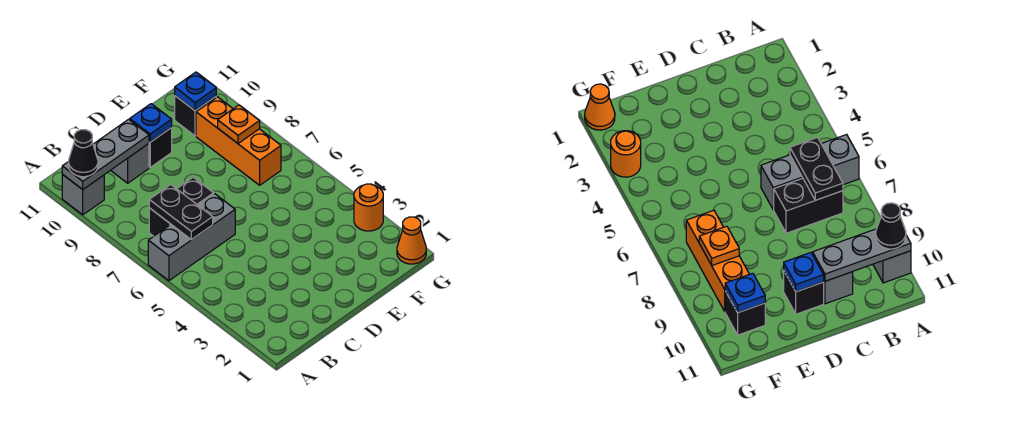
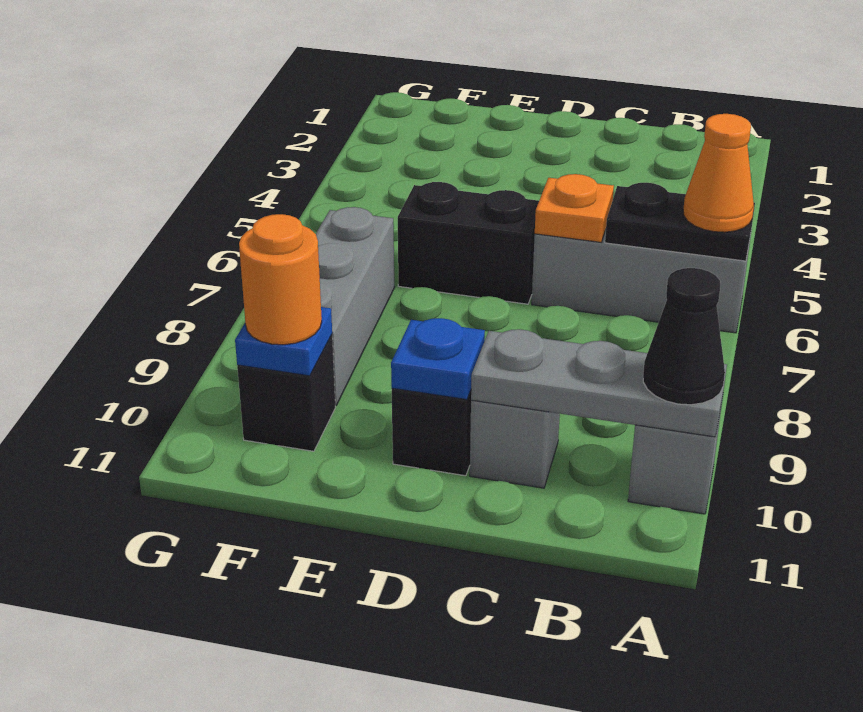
black 1x2 plate [149,185,213,240] -> black 1x2 plate turned to [605,183,755,261]
black 1x2 brick [149,177,214,236] -> black 1x2 brick moved to [398,182,539,304]
orange 1x3 brick [196,97,281,185] -> grey 1x3 brick [316,207,395,405]
orange 1x1 plate [218,105,260,143] -> orange 1x1 plate moved to [535,174,614,242]
orange 1x1 cone [397,217,426,264] -> orange 1x1 cone moved to [683,114,754,232]
orange 1x1 round brick [354,184,383,231] -> orange 1x1 round brick moved to [239,214,322,345]

